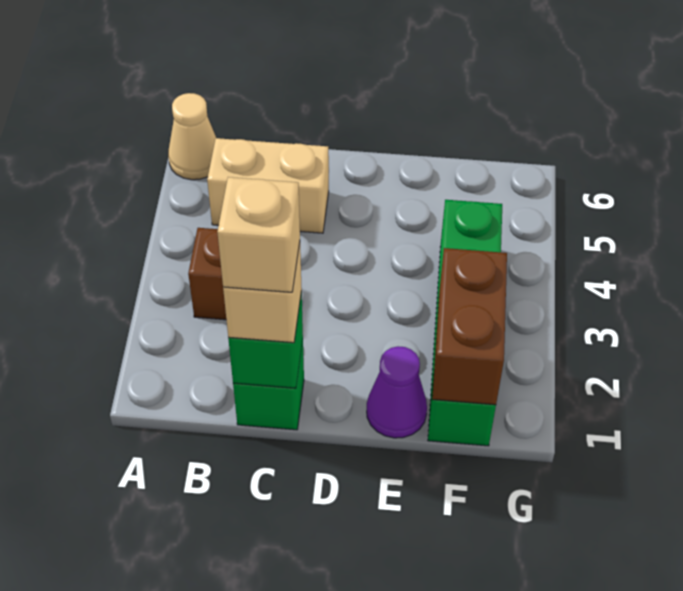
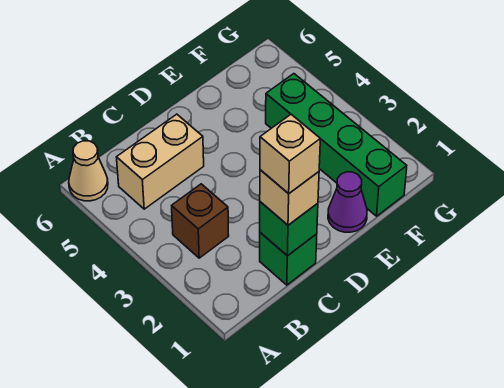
brown 1x2 brick [432,248,507,405] -> none

